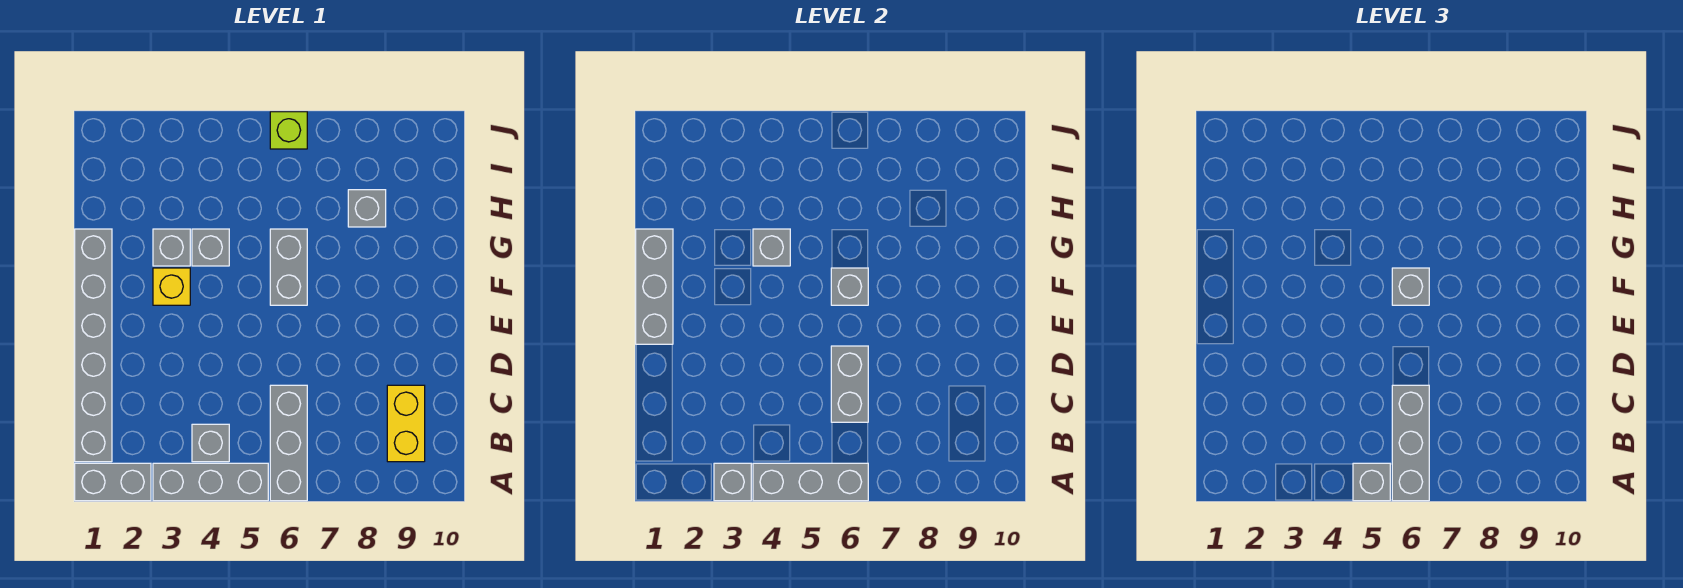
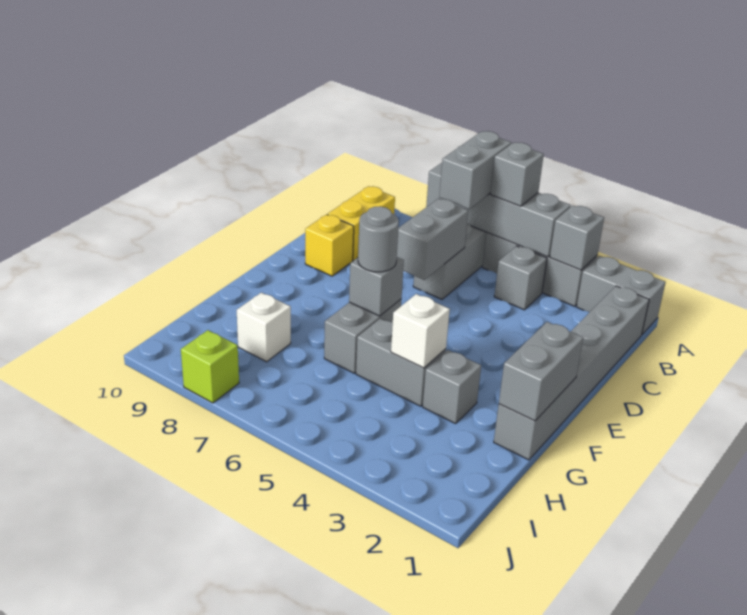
grey 1x3 brick [753,463,868,501] -> grey 1x4 brick [426,163,571,257]
grey 1x3 brick [1392,385,1429,501] -> grey 1x2 brick [439,131,511,209]
grey 1x3 brick [636,229,673,344] -> grey 1x2 brick [499,322,583,421]
yellow 1x1 brick [153,268,190,305] -> yellow 1x1 brick moved to [305,214,354,276]
grey 1x1 brick [1392,268,1429,305] -> grey 1x1 round brick [358,206,399,272]
grey 1x1 brick [192,229,229,266] -> grey 1x2 brick [356,318,446,406]
grey 1x1 brick [753,229,790,266] -> white 1x1 brick [391,294,450,368]
grey 1x1 brick [348,190,386,227] -> white 1x1 brick [237,293,291,362]
lime 1x1 brick [270,112,307,149] -> lime 1x1 brick moved to [181,330,239,403]

